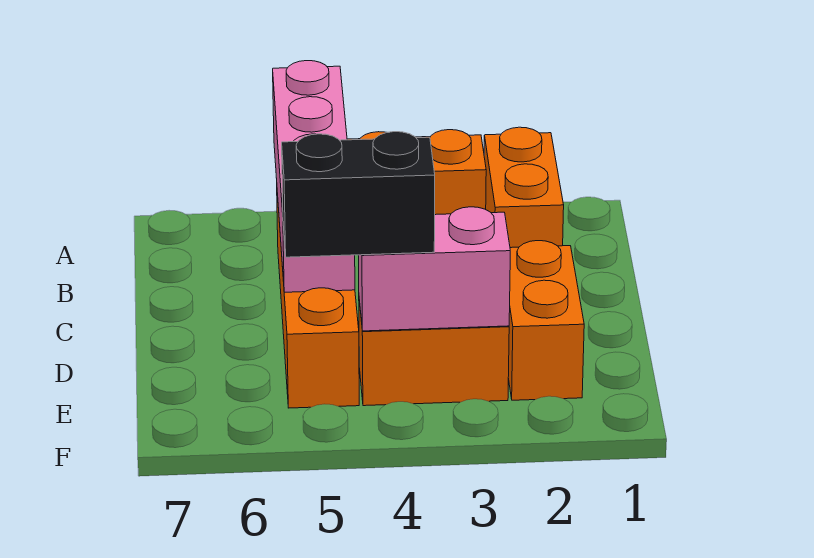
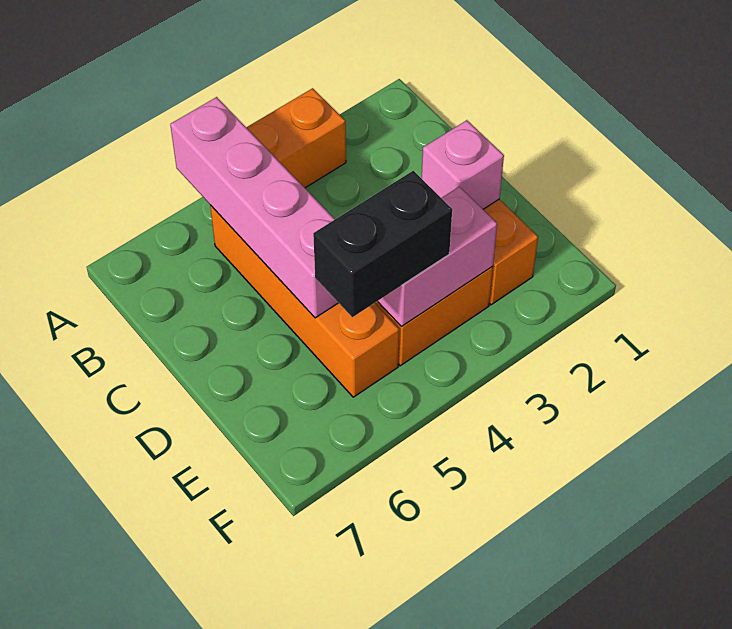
orange 1x2 brick [484,127,564,248] -> none
none -> pink 1x1 brick [422,120,504,209]

